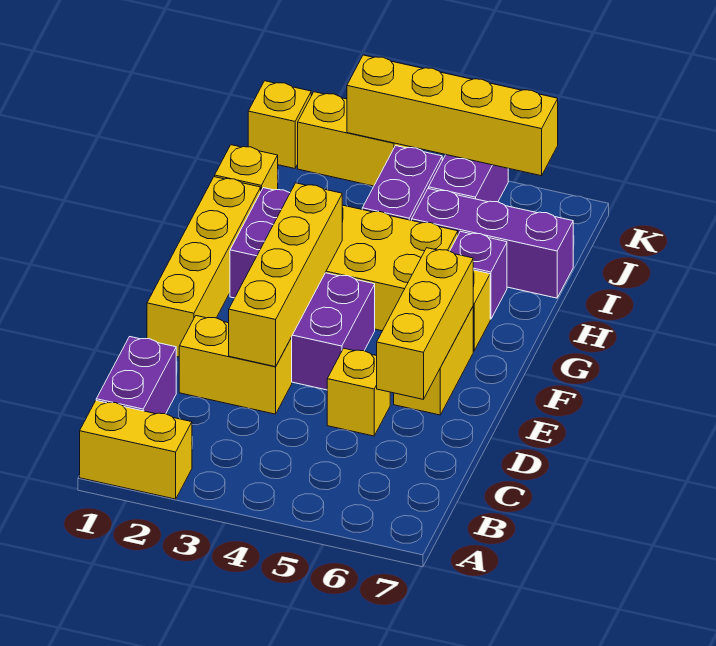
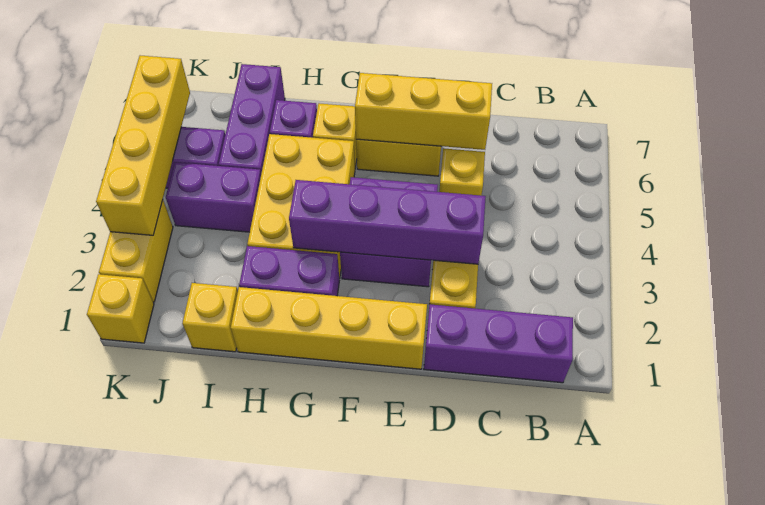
yellow 1x2 brick [80,401,192,499] -> none
purple 1x2 brick [96,337,176,414] -> purple 1x3 brick [424,304,573,383]
yellow 1x4 brick [229,183,342,367] -> purple 1x4 brick [289,180,486,264]

